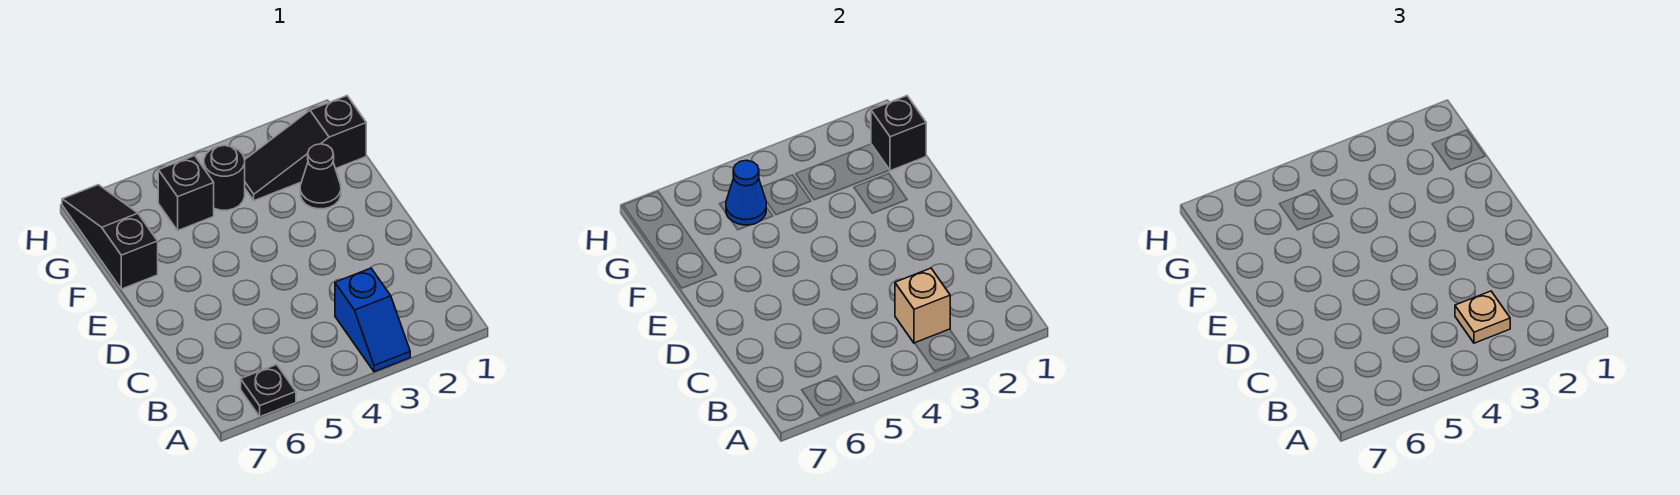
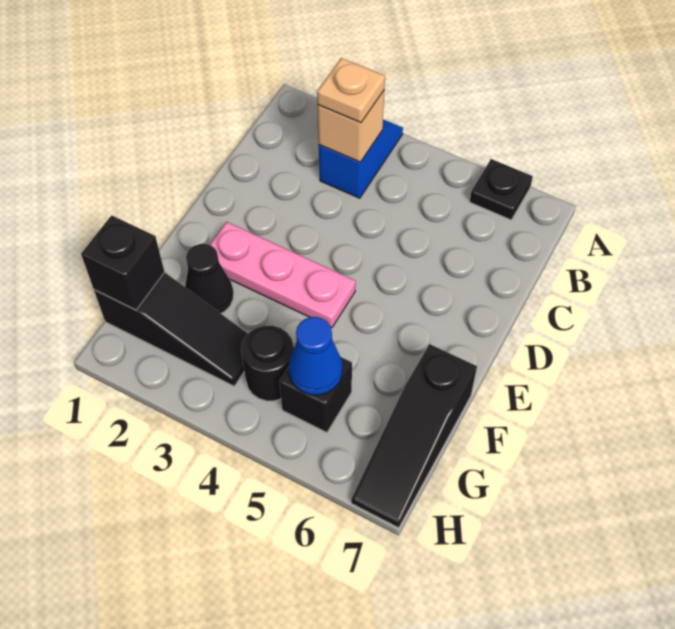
none -> pink 1x3 plate [210,222,356,328]

